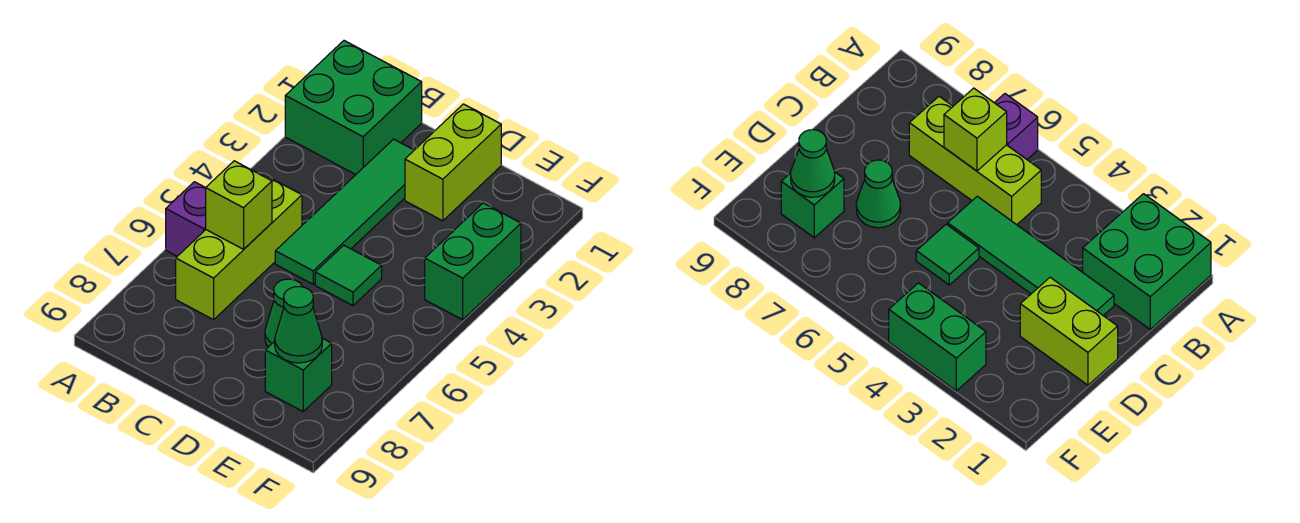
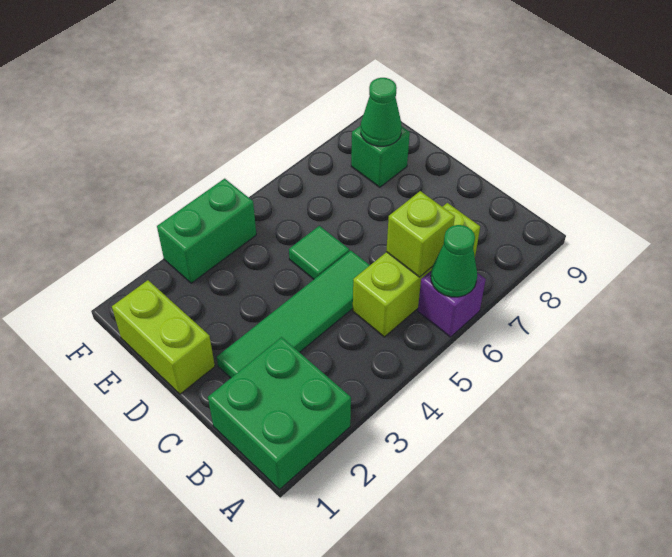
lime 1x2 brick [405,104,501,221] -> lime 1x2 brick turned to [112,280,215,394]
green 1x1 cone [265,279,303,347] -> green 1x1 cone moved to [431,225,477,297]

